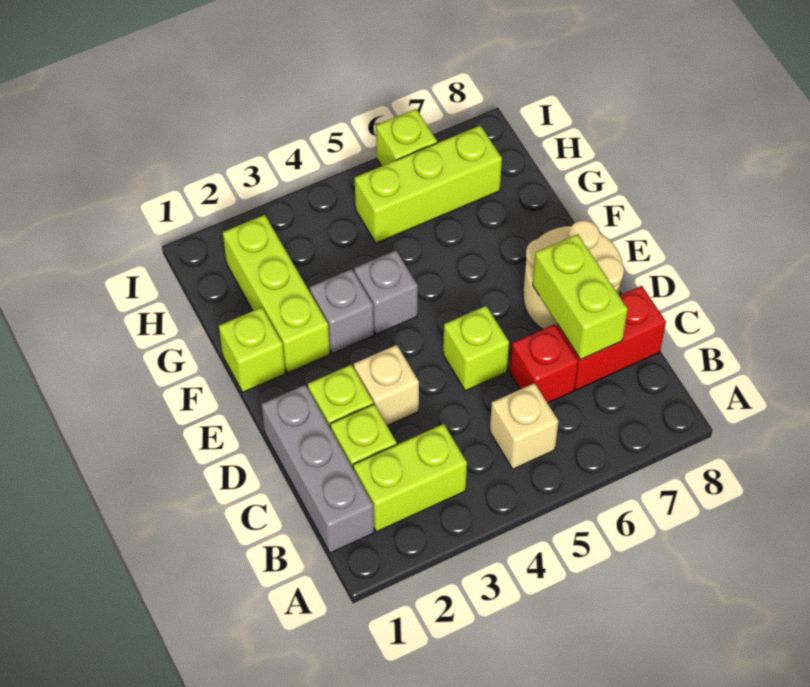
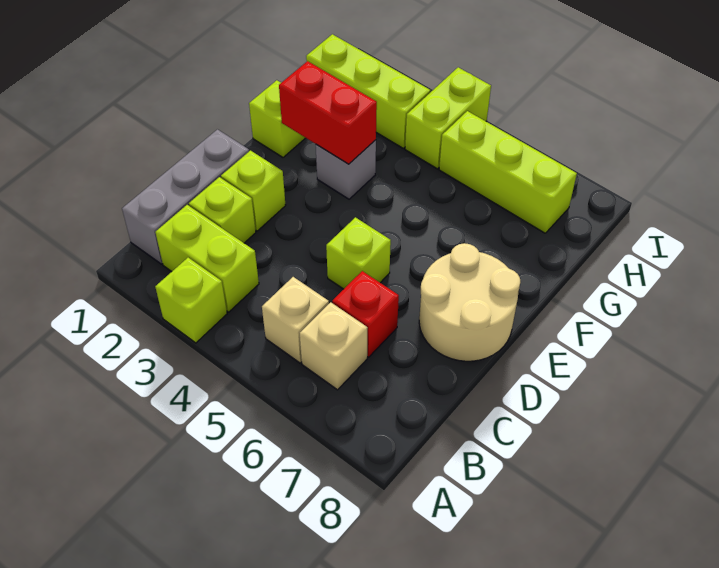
red 1x2 brick [556,286,666,390] -> red 1x2 brick moved to [279,61,377,164]
lime 1x2 brick [533,234,628,360] -> lime 1x2 brick moved to [405,67,491,169]
tan 1x1 brick [354,345,419,426] -> tan 1x1 brick moved to [300,302,368,390]
lime 1x3 brick [223,215,330,373] -> lime 1x3 brick turned to [306,34,430,148]
grey 1x1 brick [354,250,418,334] -> none
lime 1x1 brick [376,109,437,166] -> lime 1x1 brick moved to [155,258,227,343]

